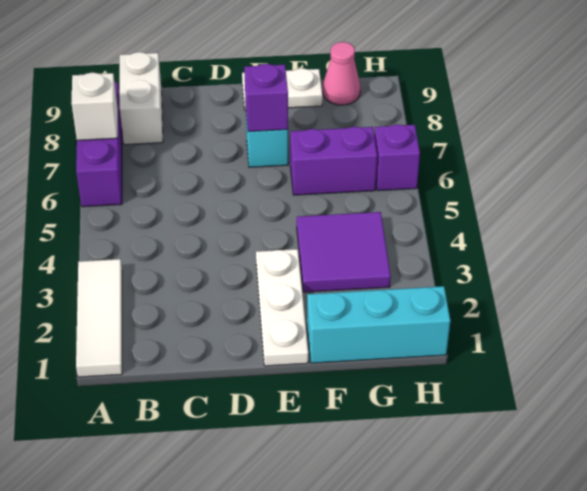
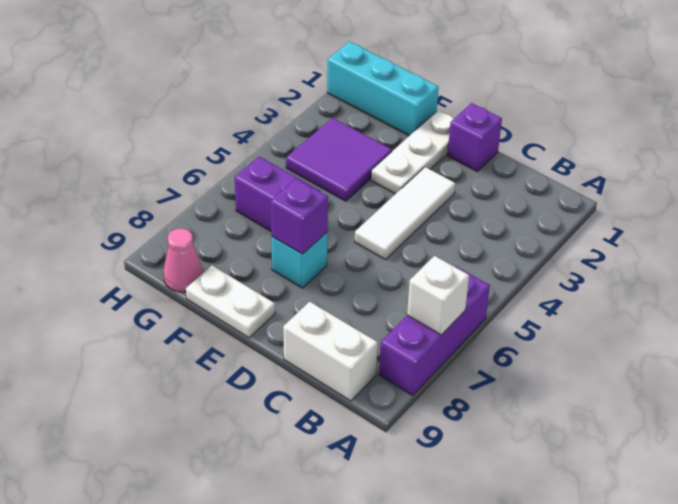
white 1x3 tile [76,259,122,377] -> white 1x3 tile moved to [355,167,455,259]
white 1x2 brick [120,52,163,145] -> white 1x2 brick turned to [283,302,378,401]
purple 1x1 brick [374,124,420,191] -> purple 1x1 brick moved to [448,103,502,172]

